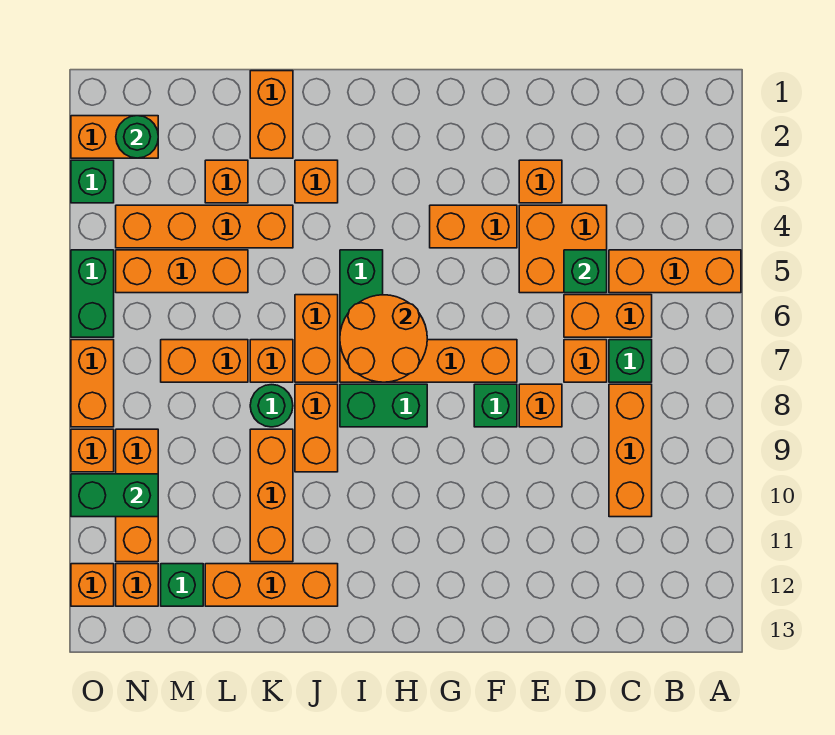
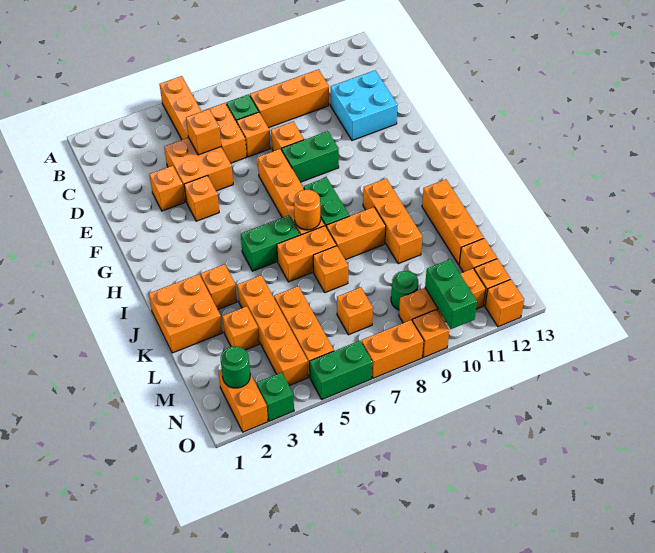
green 1x1 brick [564,250,607,293] -> orange 1x1 brick [186,109,221,155]
none -> cyan 2x2 brick [331,70,398,140]
orange 1x2 brick [430,205,517,248] -> orange 1x1 brick [184,176,219,221]
green 1x1 brick [474,384,517,427] -> green 1x2 brick [282,131,339,182]
orange 2x2 round brick [340,295,427,382] -> orange 1x1 round brick [294,190,320,230]
orange 1x2 brick [250,71,293,158] -> orange 2x2 brick [149,274,223,353]
green 1x1 round brick [250,385,293,427] -> green 1x1 round brick moved to [391,271,418,310]
orange 1x3 brick [250,429,293,562] -> orange 1x3 brick turned to [363,179,422,264]
orange 1x2 brick [161,340,248,382] -> orange 1x1 brick [337,287,373,335]
green 1x1 brick [161,564,203,606] -> orange 1x1 brick [459,238,497,272]

